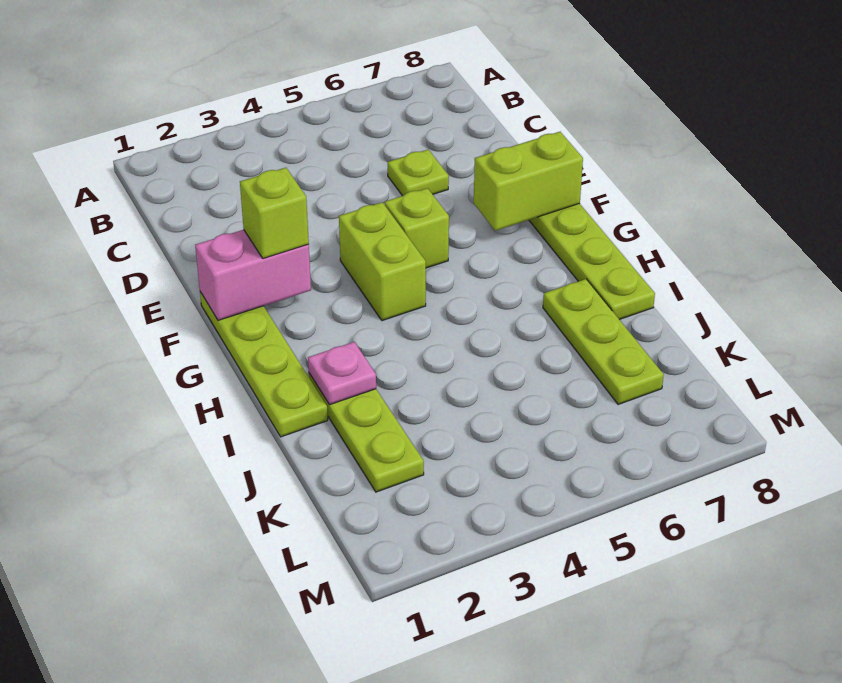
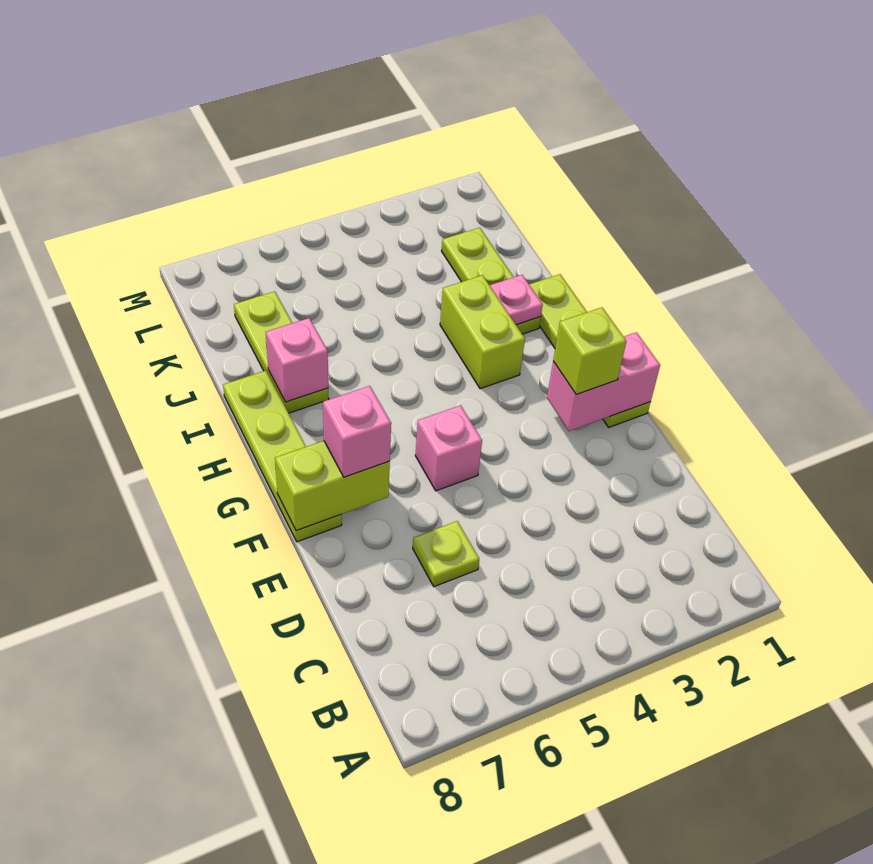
lime 1x2 brick [339,202,426,321] -> lime 1x2 brick moved to [440,275,525,389]
lime 1x1 brick [385,188,449,268] -> pink 1x1 brick [415,405,482,491]
none -> pink 1x1 brick [323,386,391,477]
none -> pink 1x1 brick [266,318,328,402]

